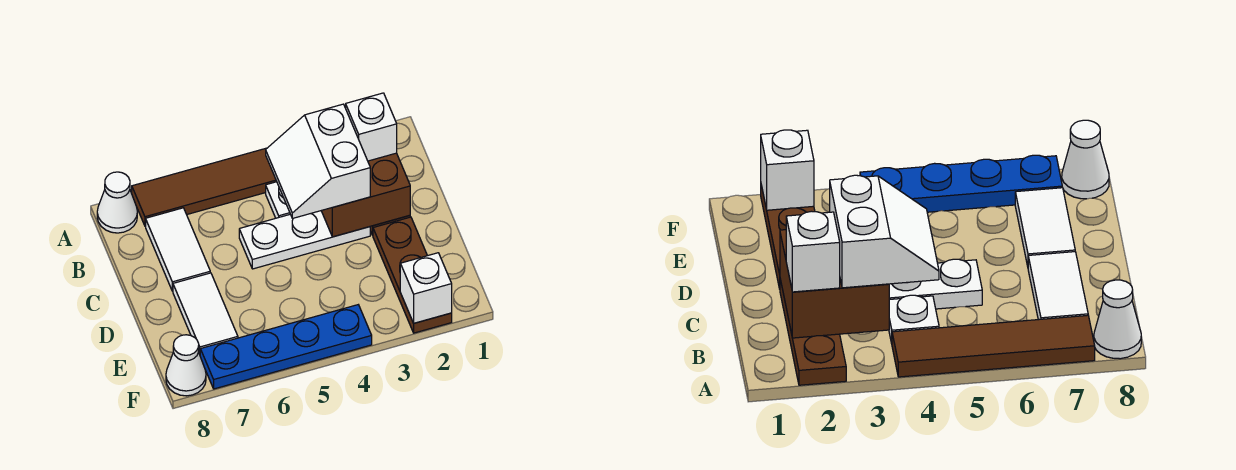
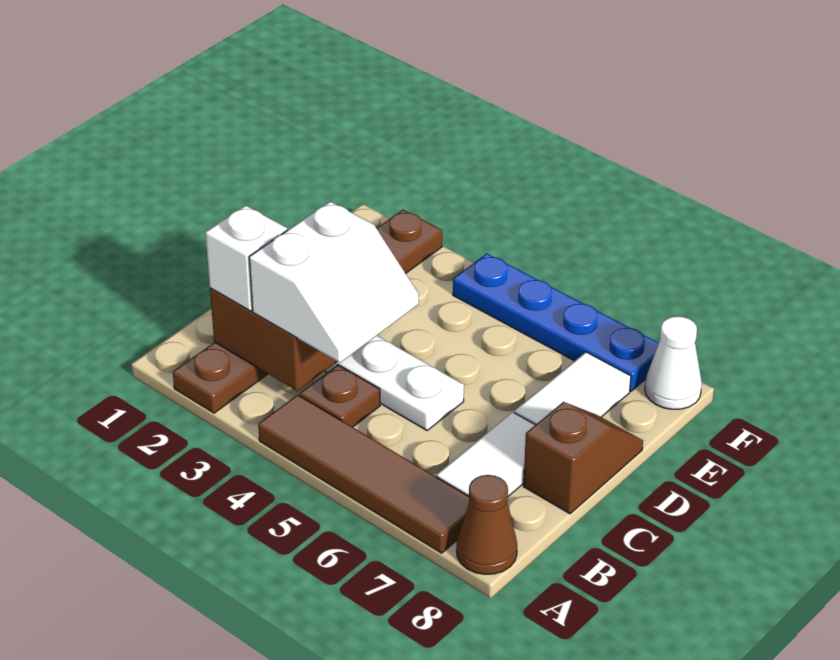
white 1x1 cone [97,172,137,233] -> brown 1x1 cone [457,475,517,574]
white 1x1 plate [266,182,290,218] -> brown 1x1 plate [300,365,380,427]
none -> brown 1x2 slope [524,402,643,514]
white 1x1 brick [400,253,452,323] -> none

